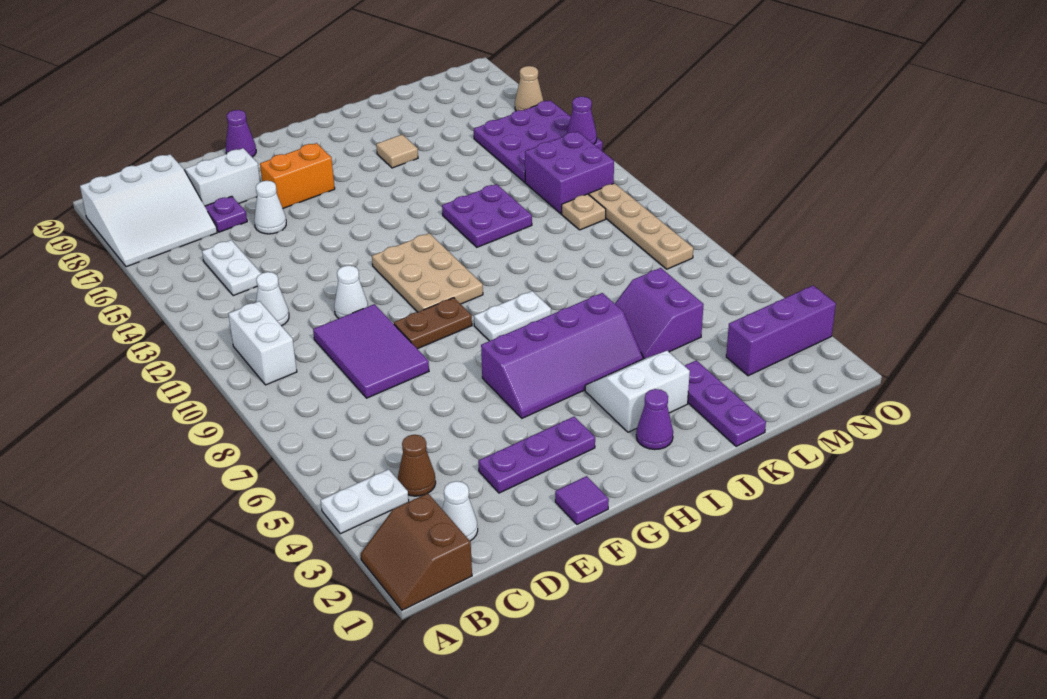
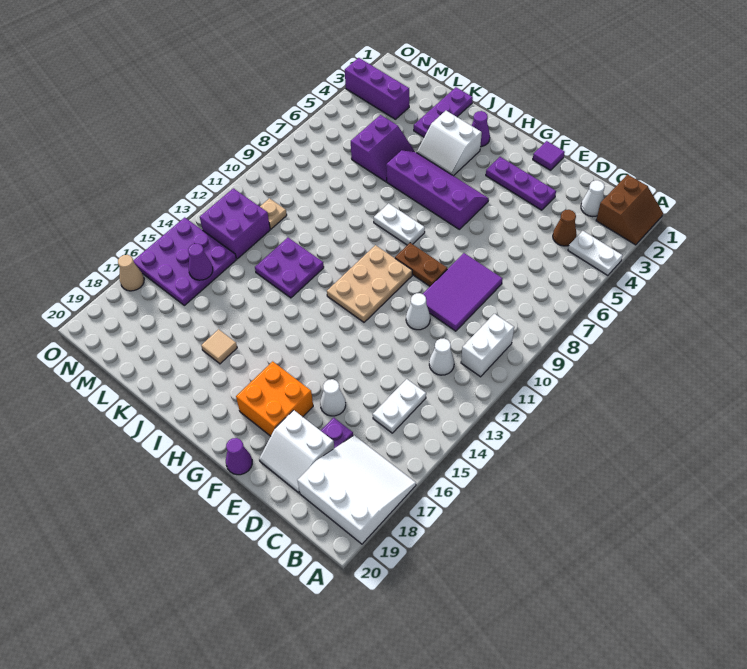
orange 1x2 brick [260,143,335,208] -> orange 2x2 brick [236,361,313,436]
tan 1x4 plate [589,183,693,269] -> none
purple 1x1 cone [567,97,597,144] -> purple 1x1 cone moved to [188,244,213,280]

